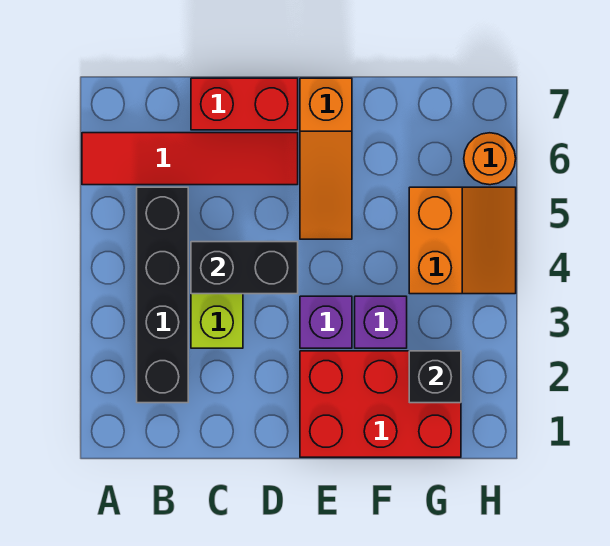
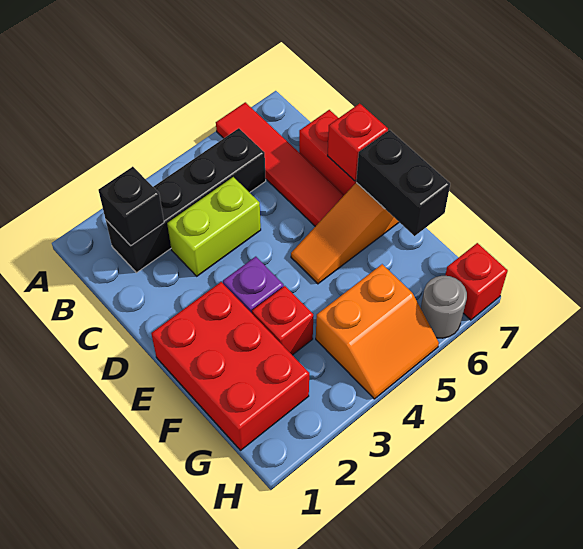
black 1x2 brick [191,242,298,294] -> black 1x2 brick moved to [356,130,450,236]
none -> red 1x1 brick [328,103,388,181]
purple 1x1 brick [355,296,407,348] -> red 1x1 brick [252,286,313,355]
black 1x1 brick [409,351,461,403] -> black 1x1 brick moved to [98,167,164,246]
orange 1x1 round brick [464,133,516,185] -> grey 1x1 round brick [421,276,467,338]
none -> red 1x1 brick [445,243,508,320]

